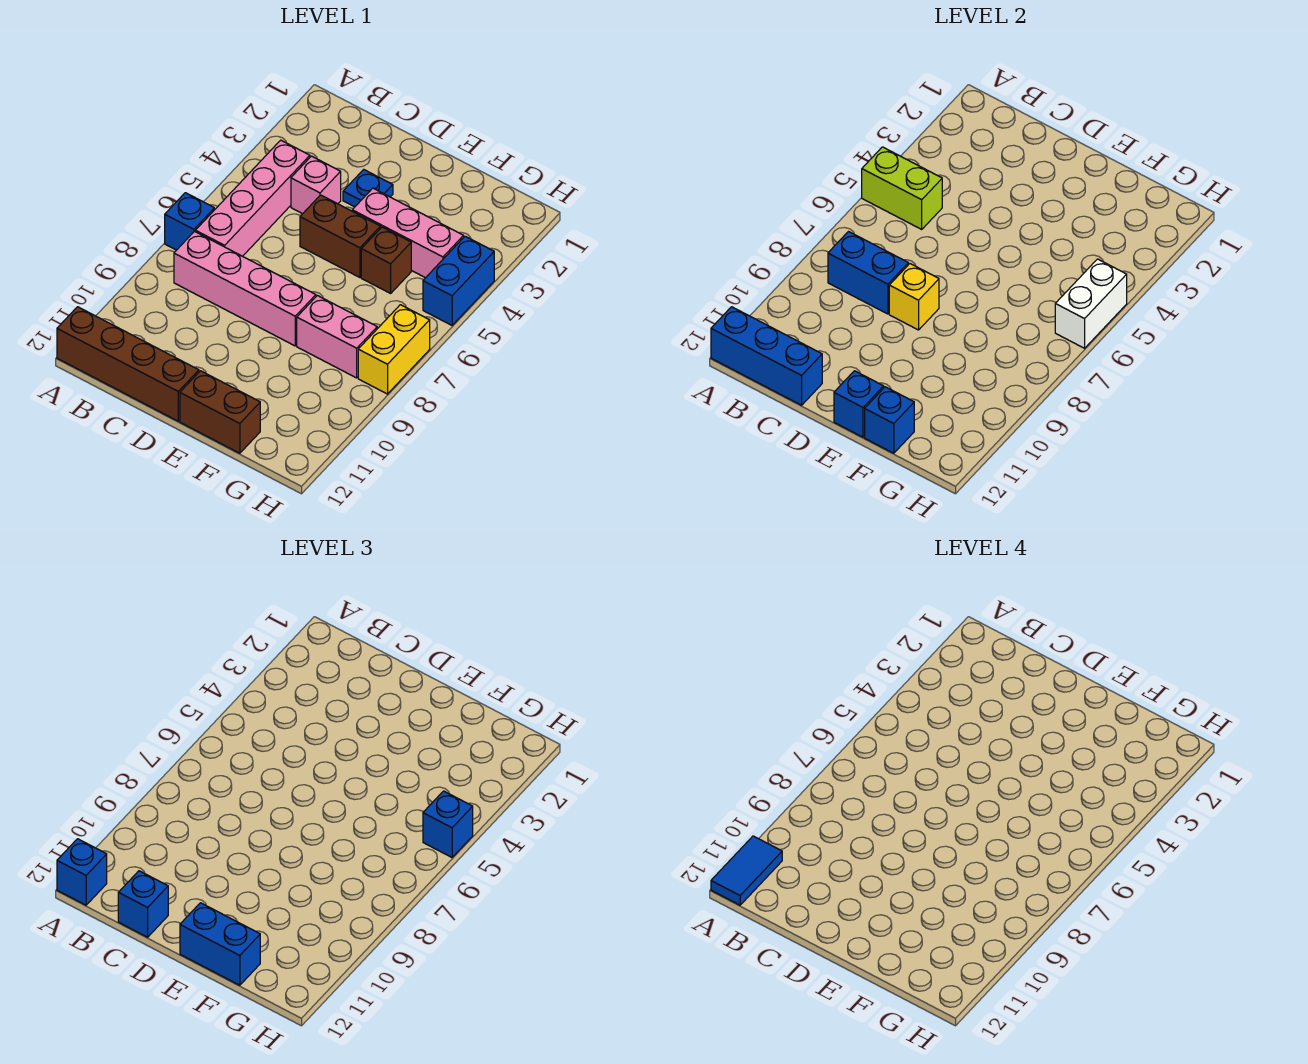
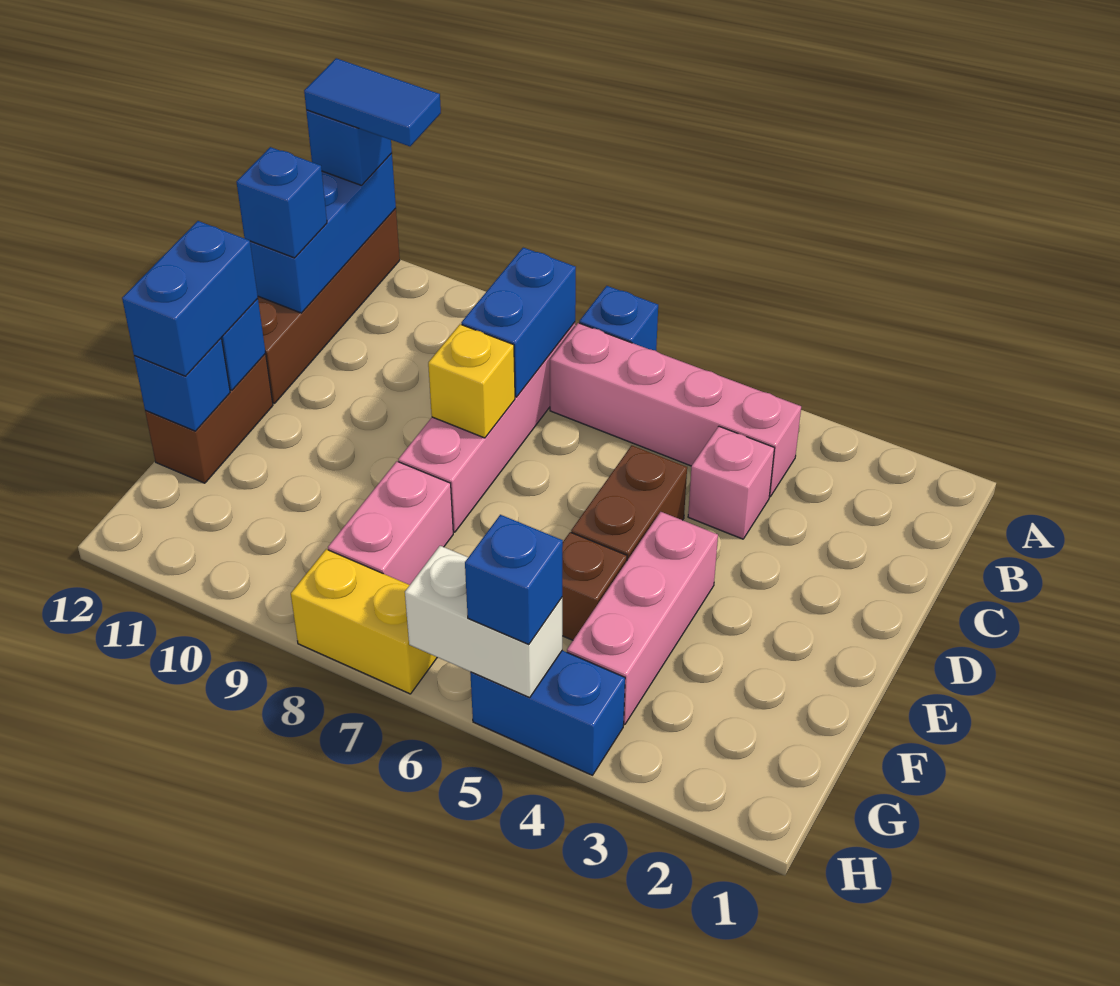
lime 1x2 brick [862,147,942,229] -> none
blue 1x1 plate [343,170,393,207] -> none

